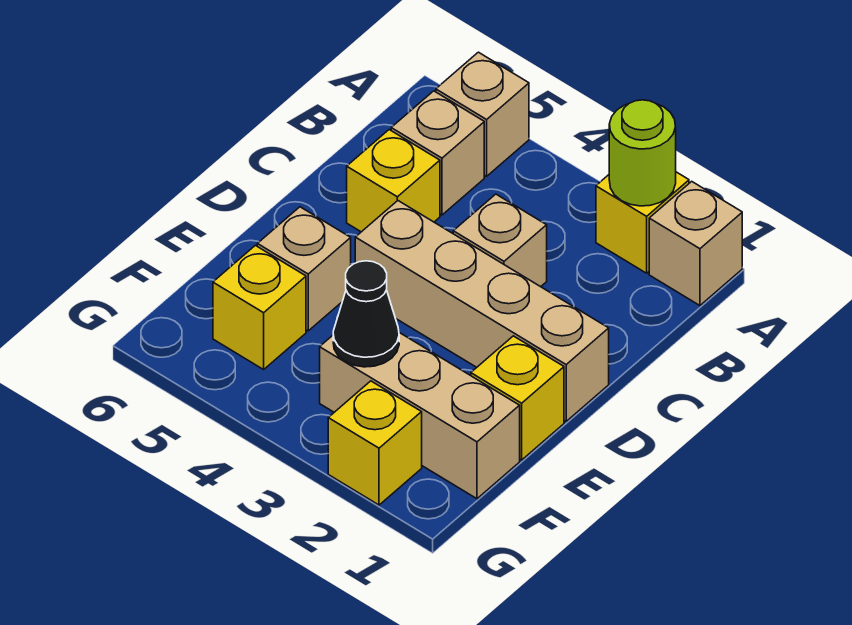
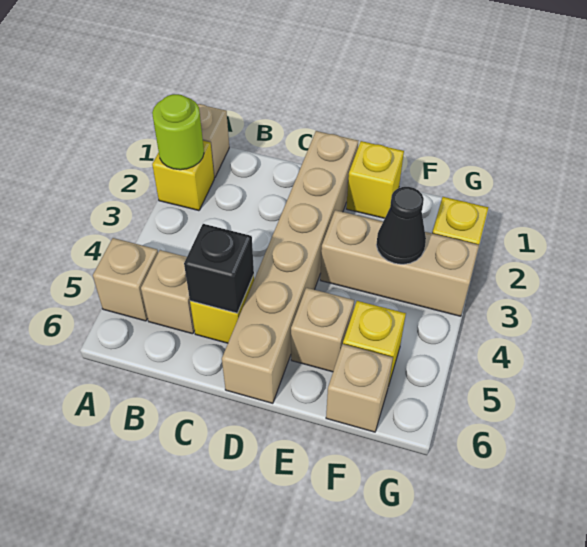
tan 1x1 brick [453,194,547,287] -> tan 1x1 brick moved to [326,344,393,432]
none -> black 1x1 brick [184,224,254,313]
tan 1x4 brick [355,201,609,421] -> tan 1x6 brick [222,131,358,403]
tan 1x3 brick [320,333,520,499] -> tan 1x3 brick turned to [320,210,479,316]

